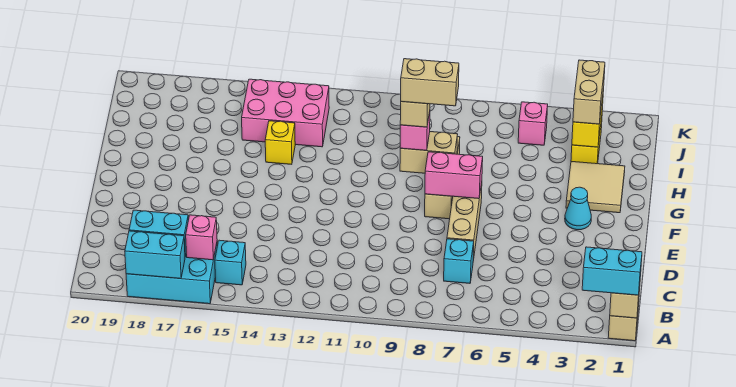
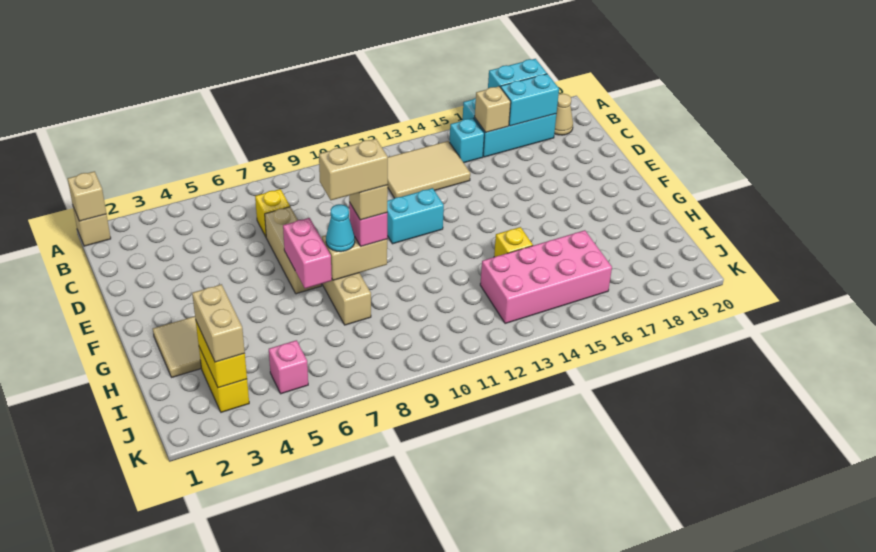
cyan 1x2 brick [582,247,642,295] -> cyan 1x2 brick moved to [387,188,444,244]
none -> tan 2x3 tile [388,141,470,198]
pink 1x1 brick [186,215,217,260] -> tan 1x1 brick [475,86,511,132]
none -> tan 1x1 cone [554,94,573,135]
cyan 1x1 brick [444,239,474,283] -> yellow 1x1 brick [255,189,290,237]
cyan 1x1 cone [565,187,591,230] -> cyan 1x1 cone moved to [326,204,355,252]
pink 1x2 brick [425,152,483,199] -> pink 1x2 brick turned to [283,218,332,288]
pink 2x3 brick [242,79,329,147] -> pink 2x4 brick [480,230,612,324]

